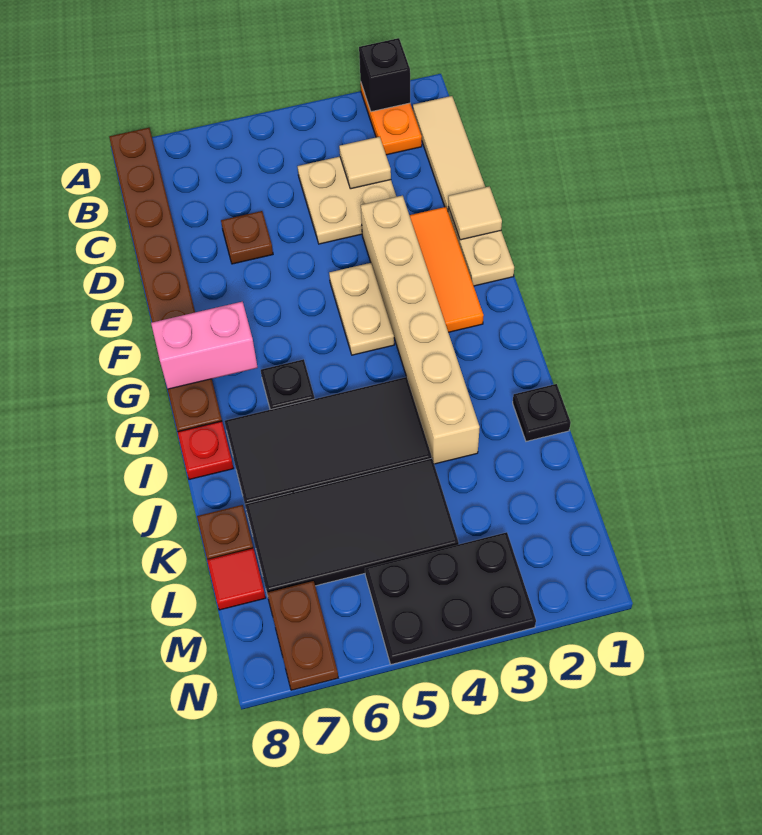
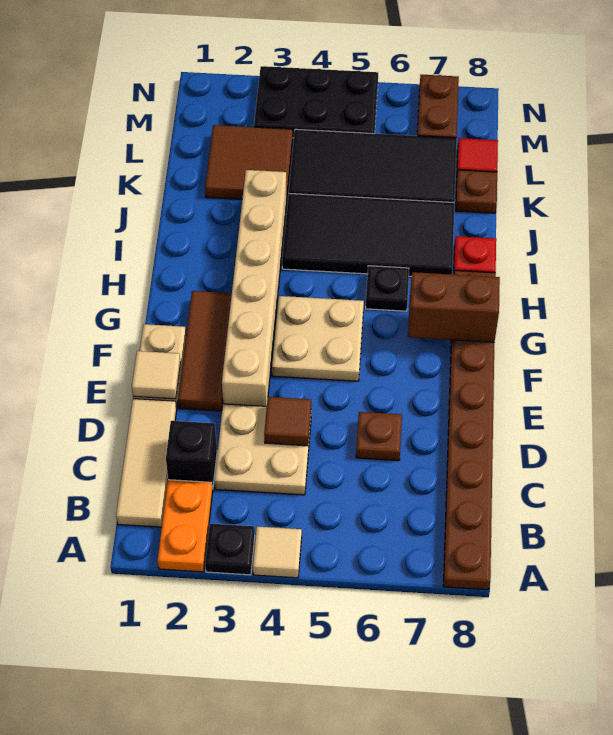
black 1x1 brick [359,38,410,112] -> black 1x1 brick moved to [166,421,217,489]
tan 1x1 tile [339,137,391,189] -> tan 1x1 tile moved to [253,526,302,578]
none -> brown 1x1 tile [264,397,311,446]
orange 1x3 tile [409,207,484,332] -> brown 1x3 tile [178,291,232,411]
tan 1x2 plate [329,263,394,355] -> tan 2x2 plate [272,296,364,381]
pink 1x2 brick [151,302,258,389] -> brown 1x2 brick [408,272,500,342]
black 1x1 plate [513,384,571,441] -> black 1x1 plate moved to [205,524,255,575]
none -> brown 2x2 tile [205,125,293,199]

